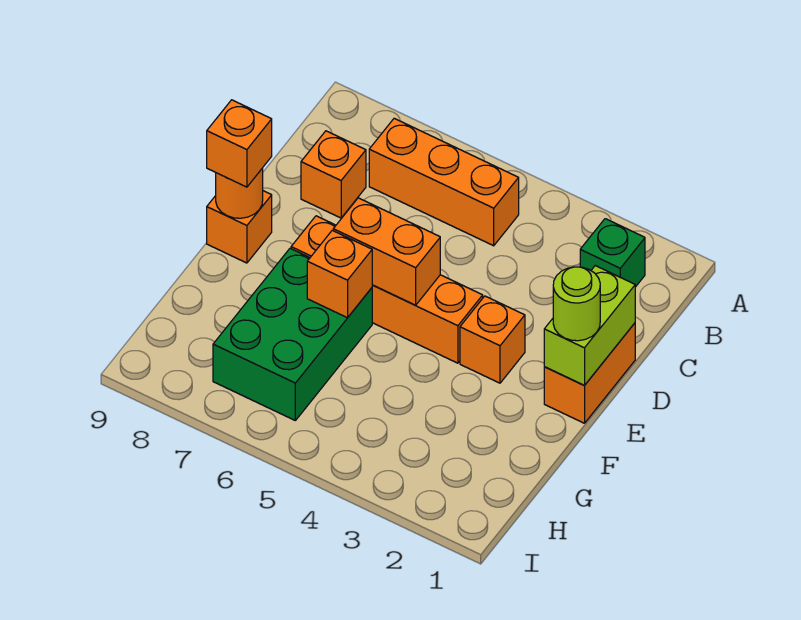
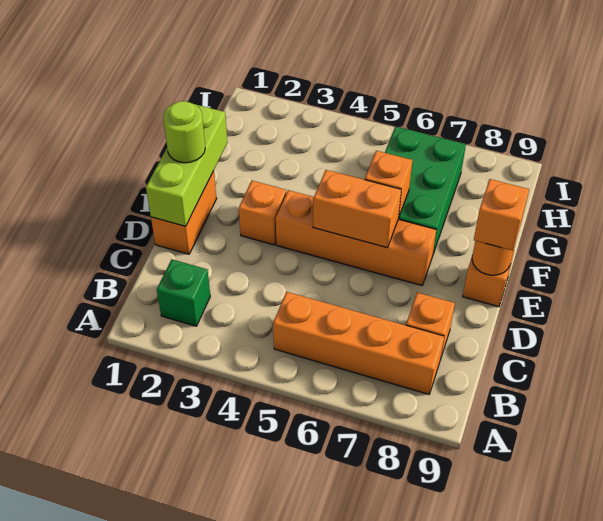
orange 1x3 brick [369,118,519,246] -> orange 1x4 brick [273,292,444,394]
lime 1x2 brick [544,266,635,385] -> lime 1x3 brick [146,105,227,226]

